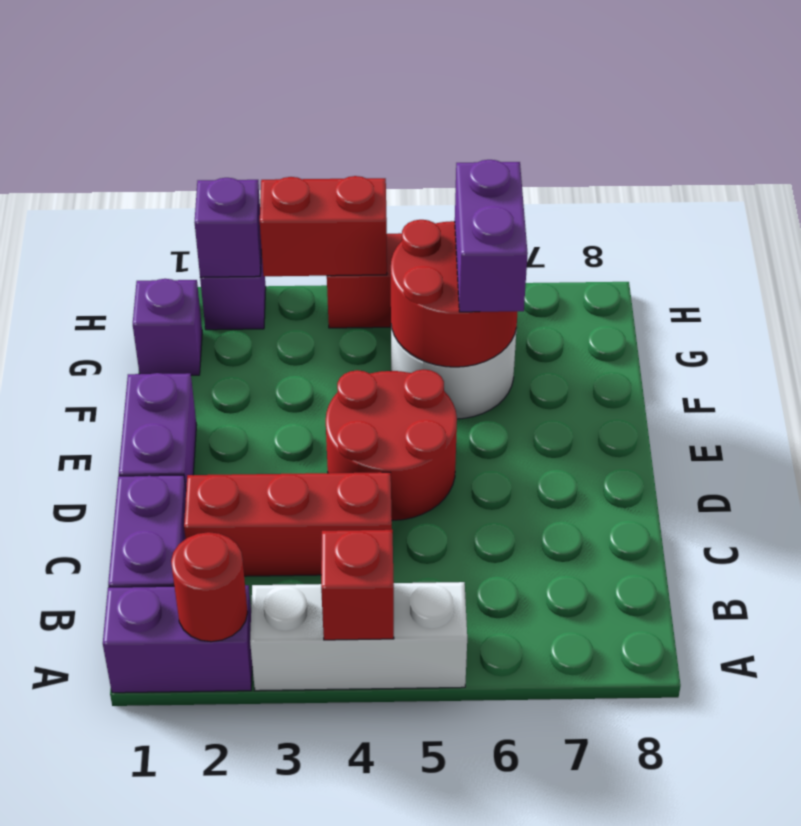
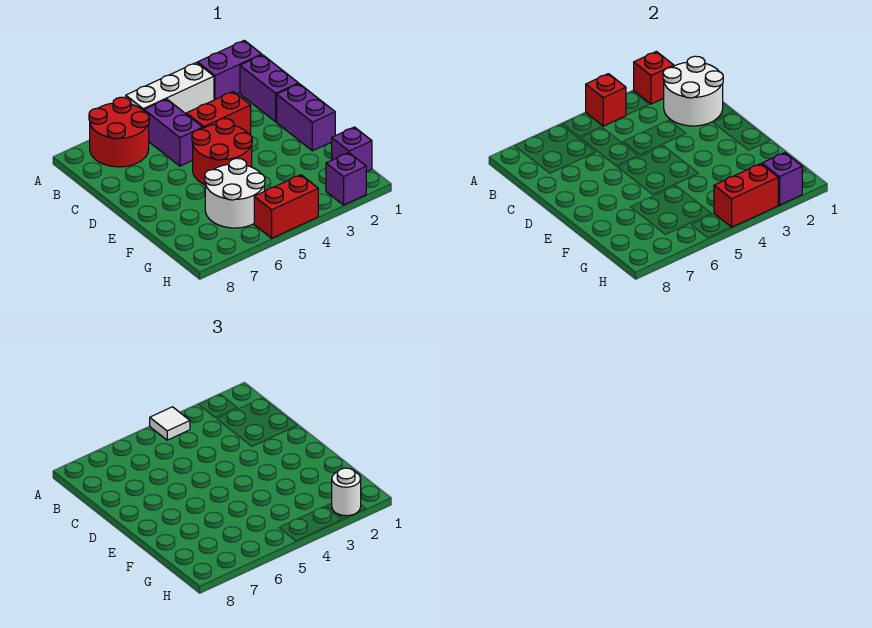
red 1x1 round brick [171,532,248,642] -> red 1x1 brick [634,51,674,104]
none -> white 1x1 tile [150,407,190,440]
none -> white 2x2 round brick [663,56,723,126]
red 1x3 brick [184,472,392,576] -> red 1x2 brick [186,92,251,134]
red 2x2 round brick [391,220,518,367] -> red 2x2 round brick moved to [89,97,149,167]
purple 1x2 brick [455,160,528,312] -> purple 1x2 brick moved to [144,99,203,166]
none -> white 1x1 round brick [332,468,361,516]

